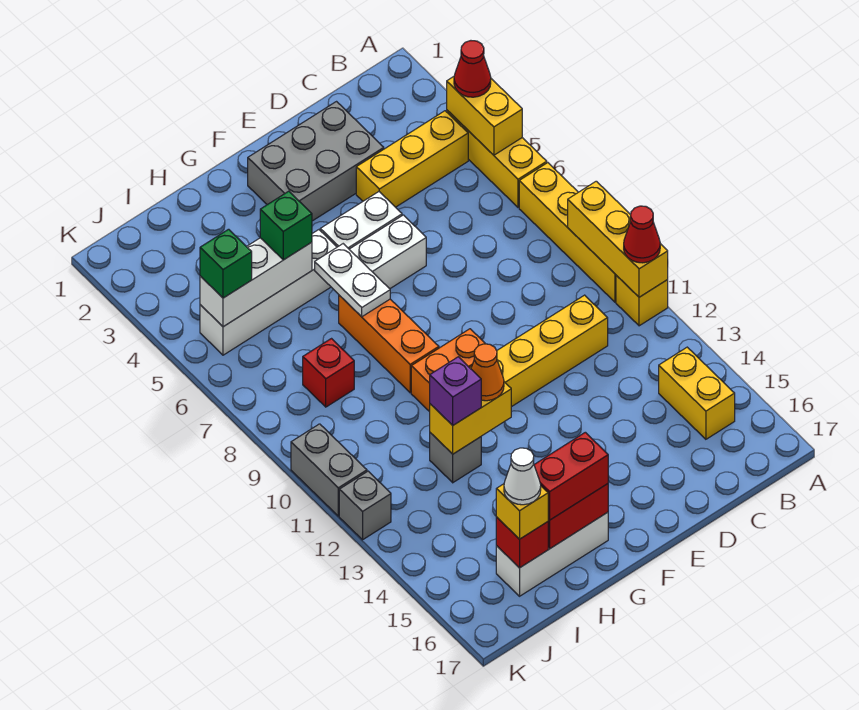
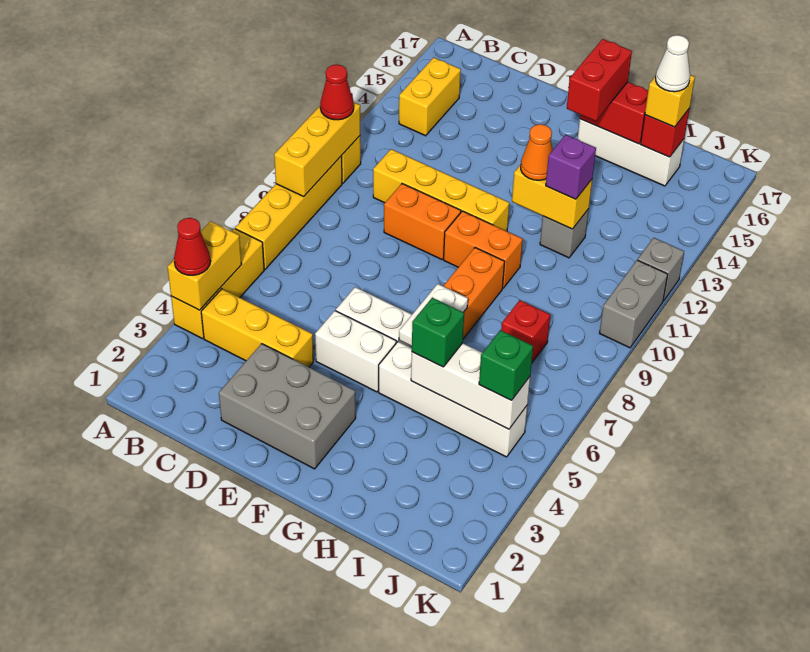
none -> orange 1x2 brick [384,184,461,260]
red 1x2 brick [534,432,608,520] -> red 1x2 brick turned to [567,39,632,121]

